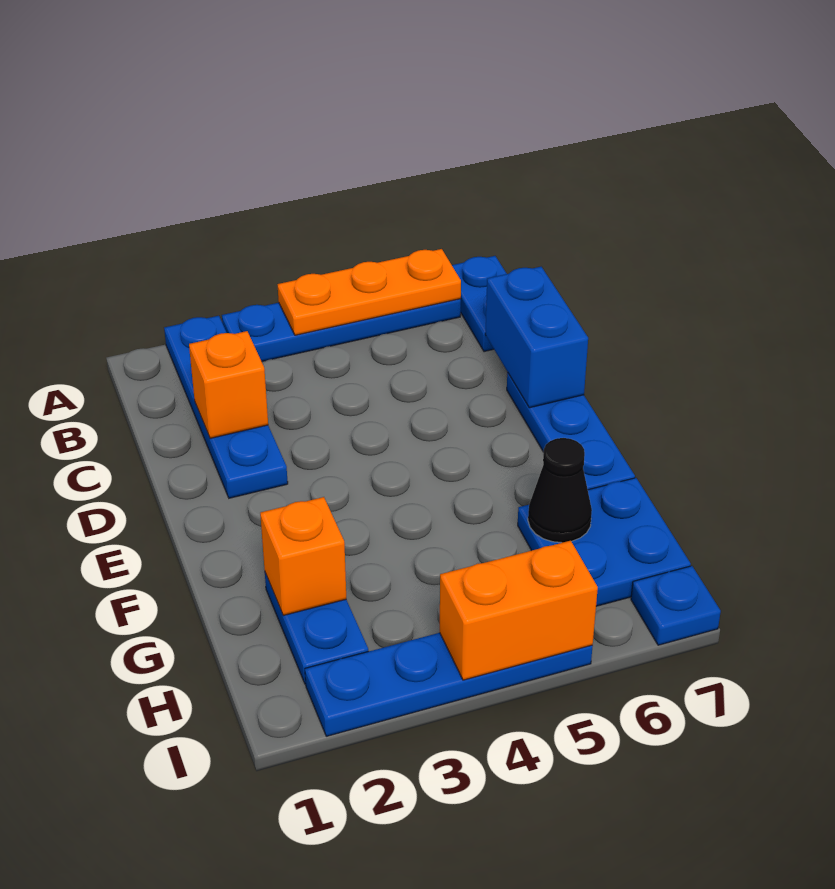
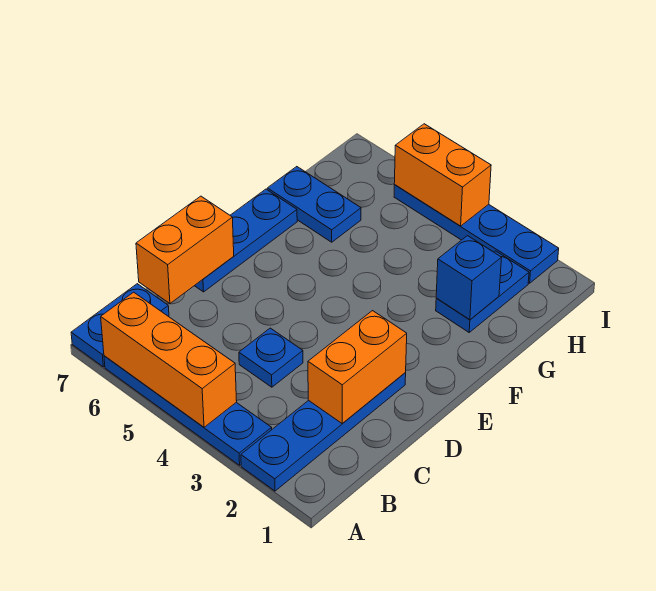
orange 1x3 plate [278,249,461,335] -> orange 1x3 brick [101,292,237,427]
orange 1x1 brick [189,331,268,438] -> orange 1x2 brick [308,311,407,424]
blue 1x2 brick [485,267,588,408] -> orange 1x2 brick [136,196,234,303]
orange 1x1 brick [260,497,346,615] -> blue 1x1 brick [436,236,502,320]
blue 2x2 plate [518,478,691,606] -> blue 1x2 plate [267,167,361,242]
black 1x1 cone [528,438,592,543] -> none
blue 1x1 plate [631,566,721,645] -> blue 1x1 plate moved to [239,328,303,387]

